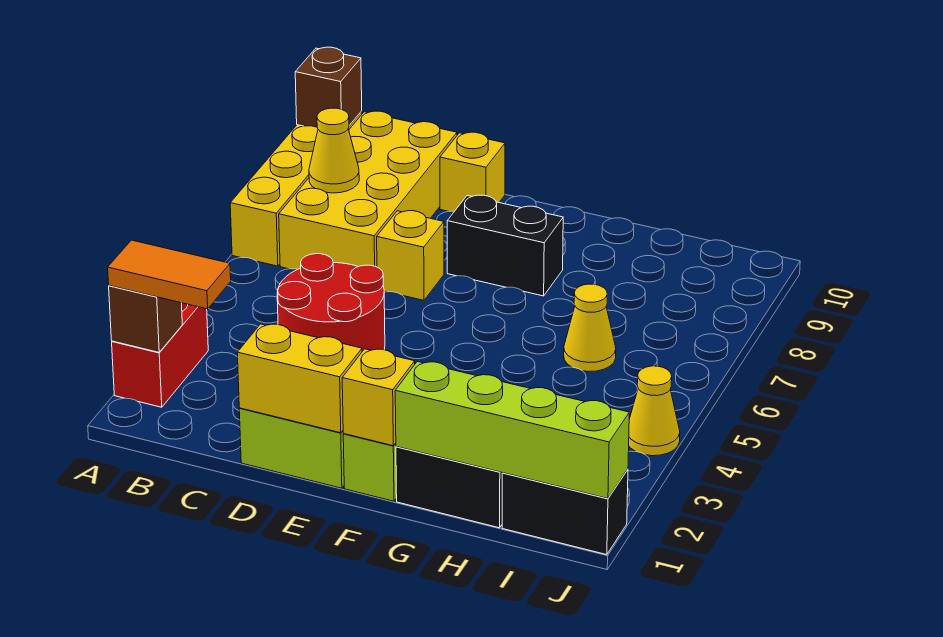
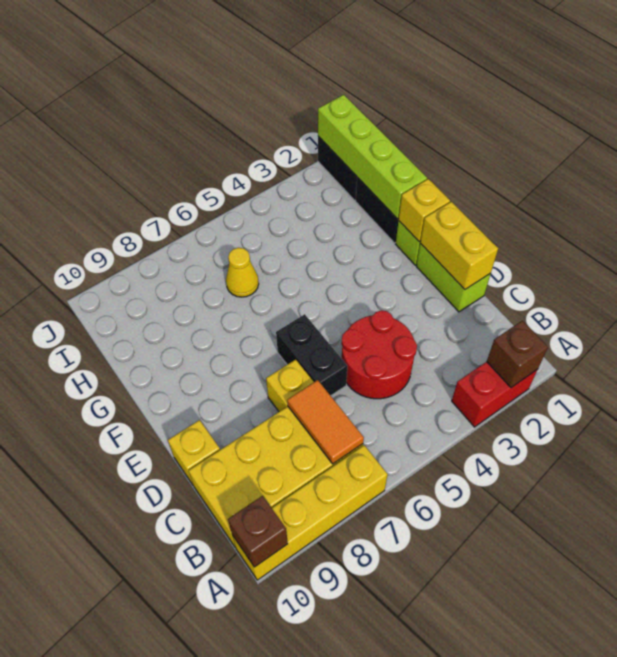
orange 1x2 tile [108,240,231,309] -> orange 1x2 tile moved to [287,380,364,464]
yellow 1x1 cone [309,108,359,193] -> none
black 1x2 brick [447,195,563,296] -> black 1x2 brick moved to [276,314,347,396]
yellow 1x1 cone [629,366,680,456] -> none

